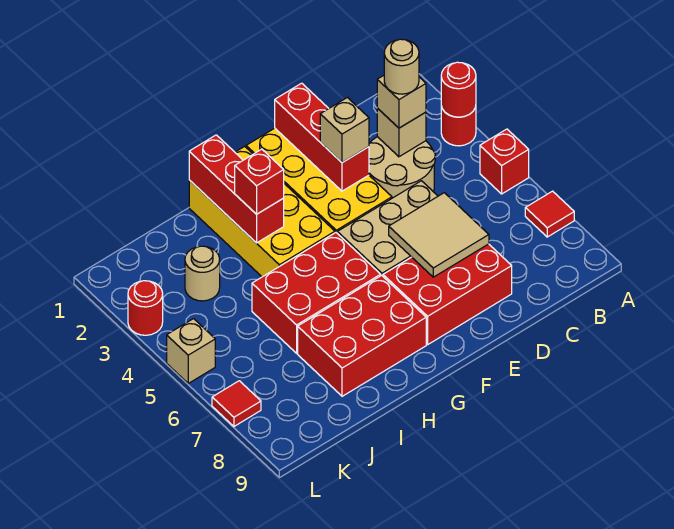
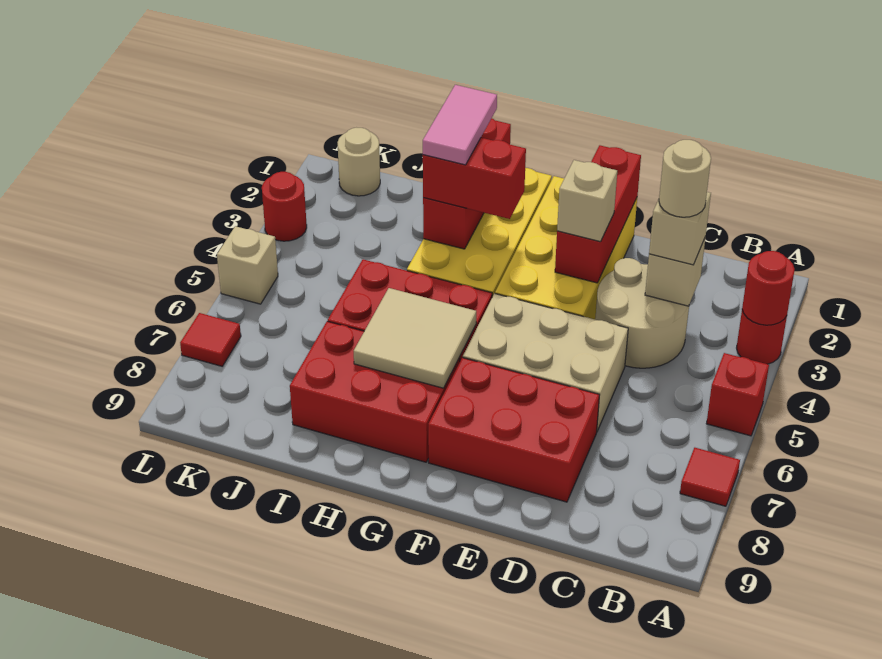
tan 2x2 tile [389,193,489,277] -> tan 2x2 tile moved to [354,288,476,388]
none -> pink 1x2 tile [423,85,497,165]
red 1x1 brick [235,149,284,214] -> red 1x2 brick [423,138,526,219]
tan 1x1 round brick [185,246,220,301] -> tan 1x1 round brick moved to [337,128,380,196]

